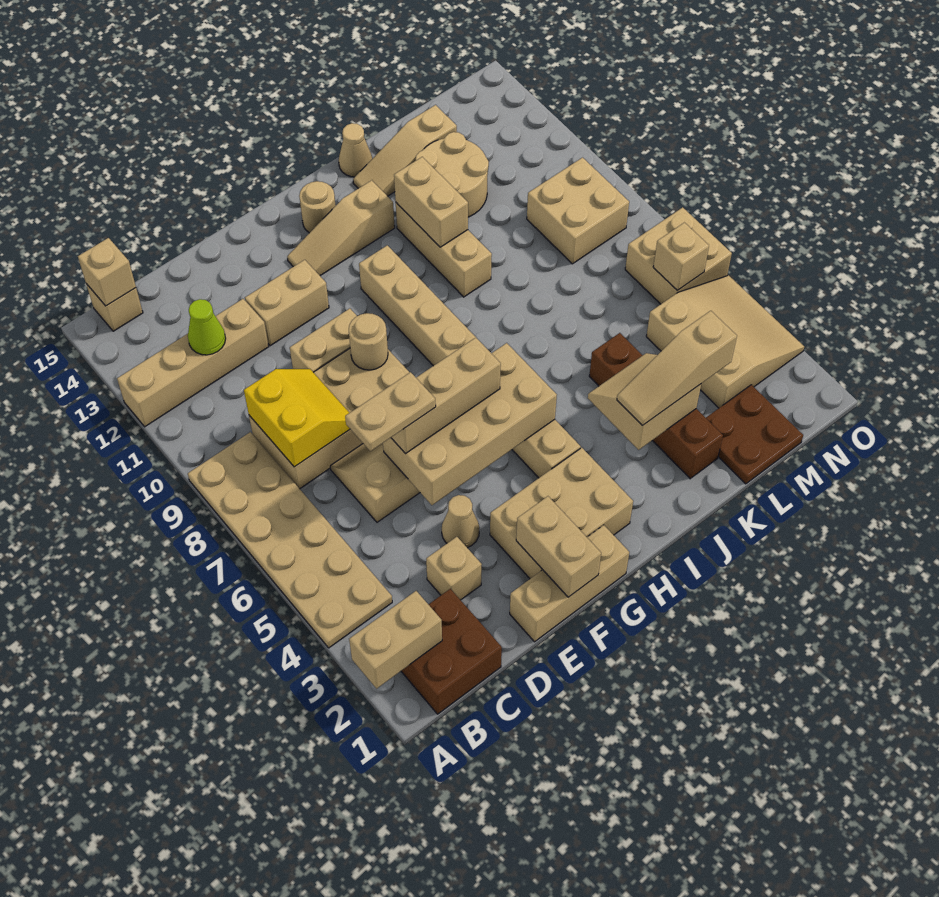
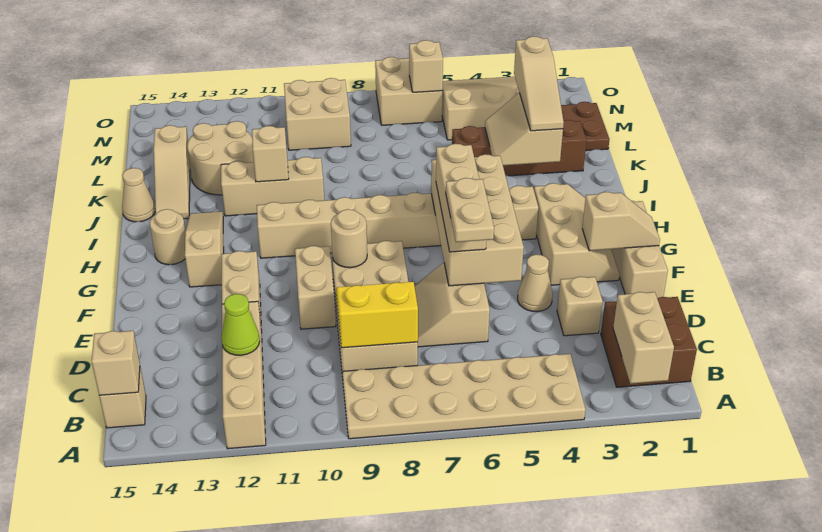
tan 1x2 brick [516,496,601,597] -> tan 1x2 slope [582,192,660,251]
tan 2x3 brick [490,448,633,579] -> tan 2x3 slope [534,183,620,285]
tan 1x3 slope [287,180,395,276] -> tan 1x3 slope turned to [185,211,224,287]
tan 1x2 brick [394,157,468,247] -> tan 1x1 brick [252,126,289,182]

